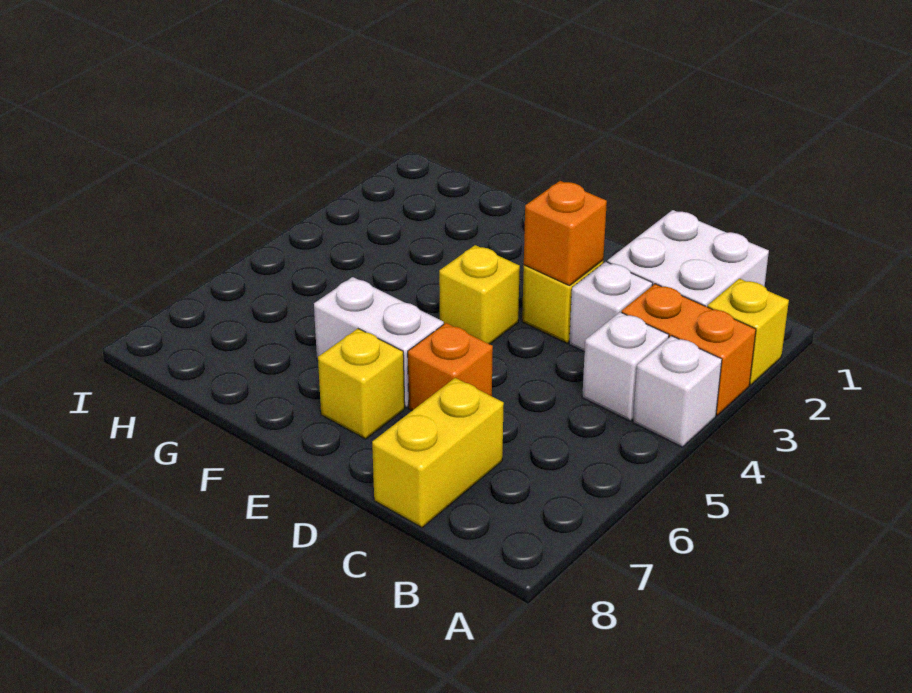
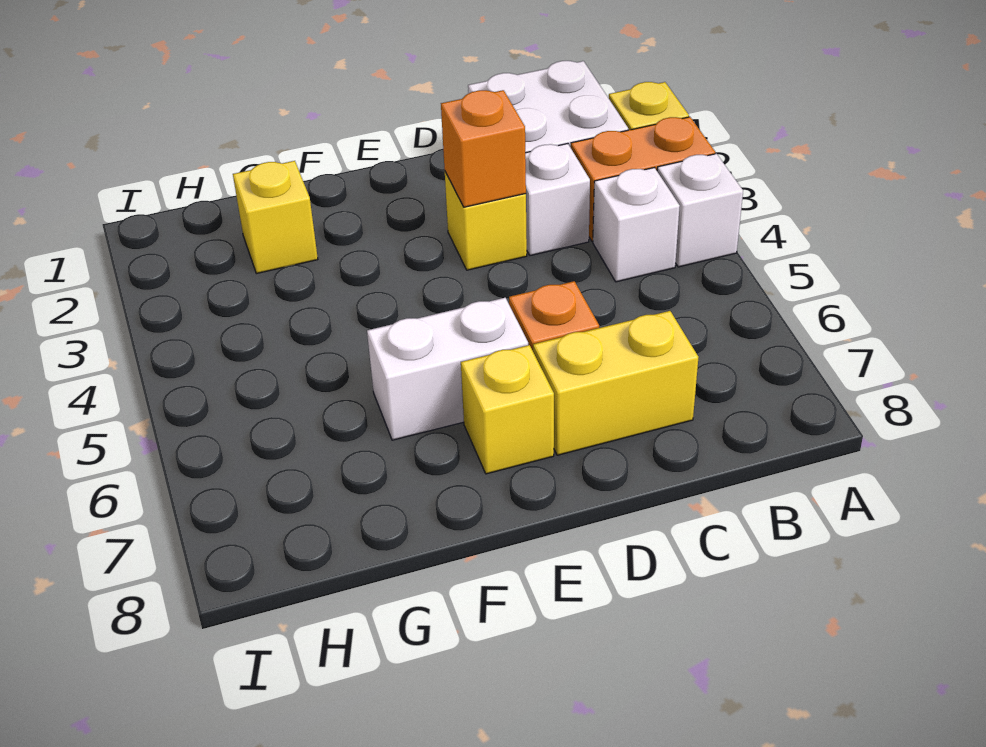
yellow 1x2 brick [372,378,504,527] -> yellow 1x2 brick turned to [533,311,698,455]
yellow 1x1 brick [439,245,520,344] -> yellow 1x1 brick moved to [233,161,318,274]

